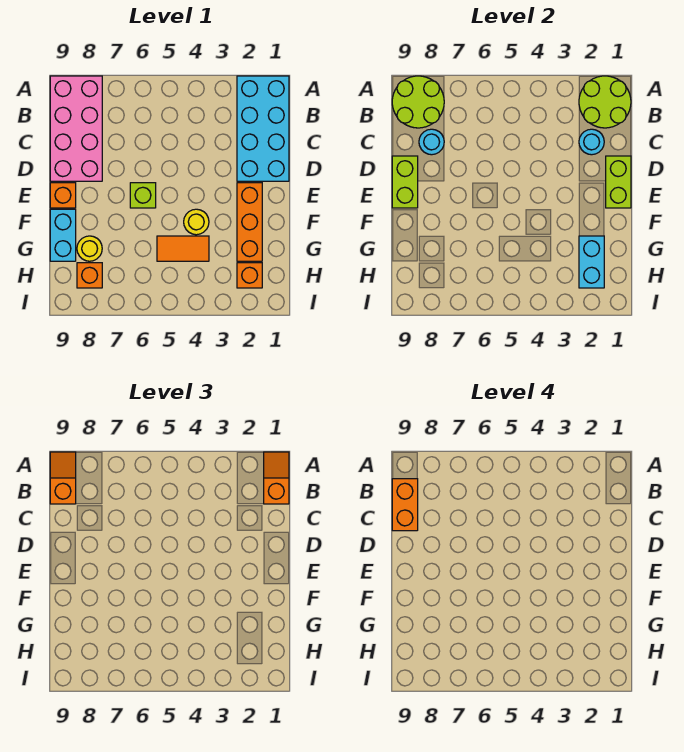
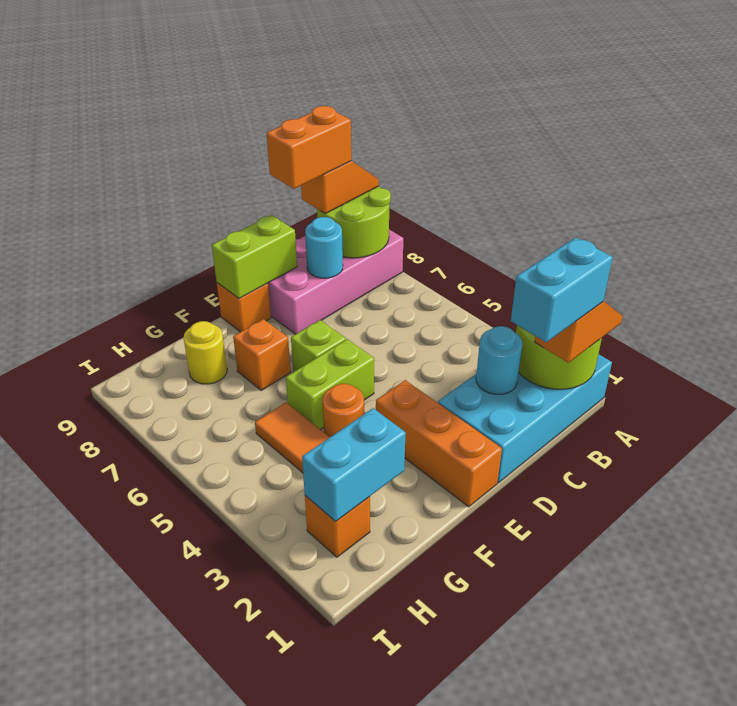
lime 1x2 brick [606,156,631,208] -> lime 1x2 brick moved to [286,339,374,429]
orange 1x3 brick [237,183,262,261] -> orange 1x3 brick turned to [376,380,502,507]
yellow 1x1 round brick [184,209,209,235] -> orange 1x1 round brick [323,384,364,437]
cyan 1x2 brick [50,209,76,261] -> cyan 1x2 brick moved to [511,238,613,342]
orange 1x1 brick [77,263,102,288] -> orange 1x1 brick moved to [233,319,291,390]

